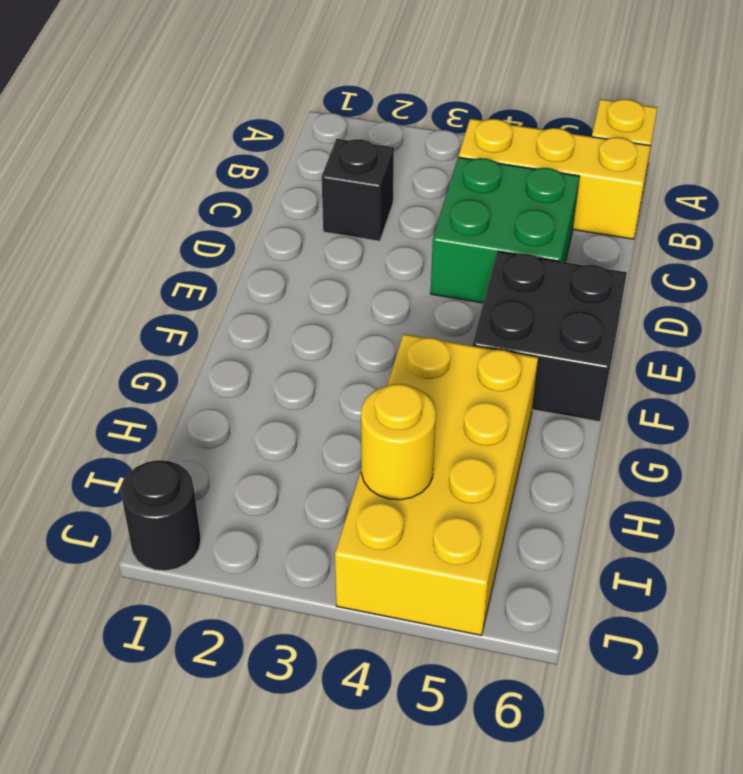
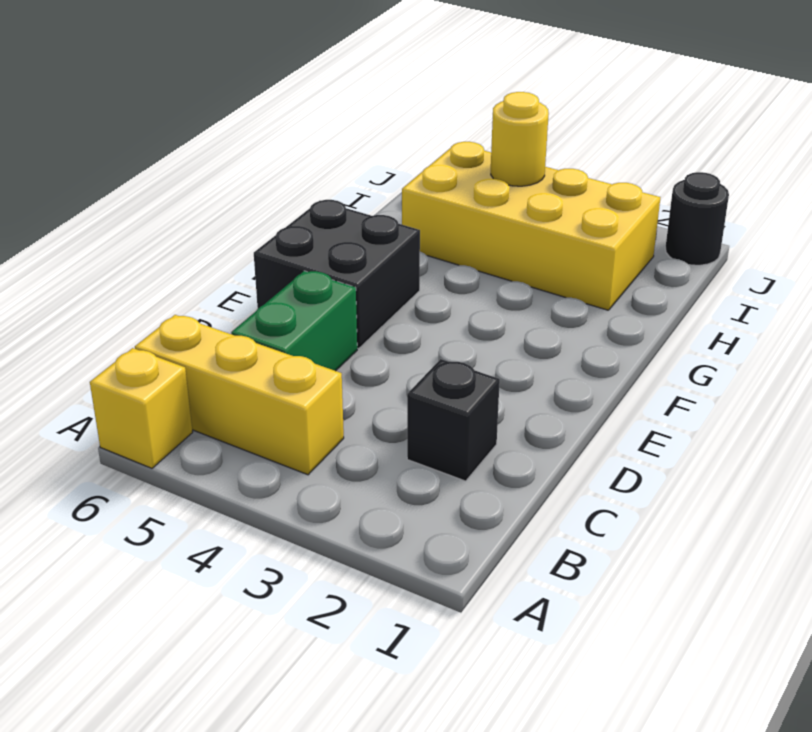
green 2x2 brick [431,157,580,303] -> green 1x2 brick [231,271,357,371]
yellow 2x4 brick [335,334,538,635] -> yellow 2x4 brick turned to [402,142,660,310]

